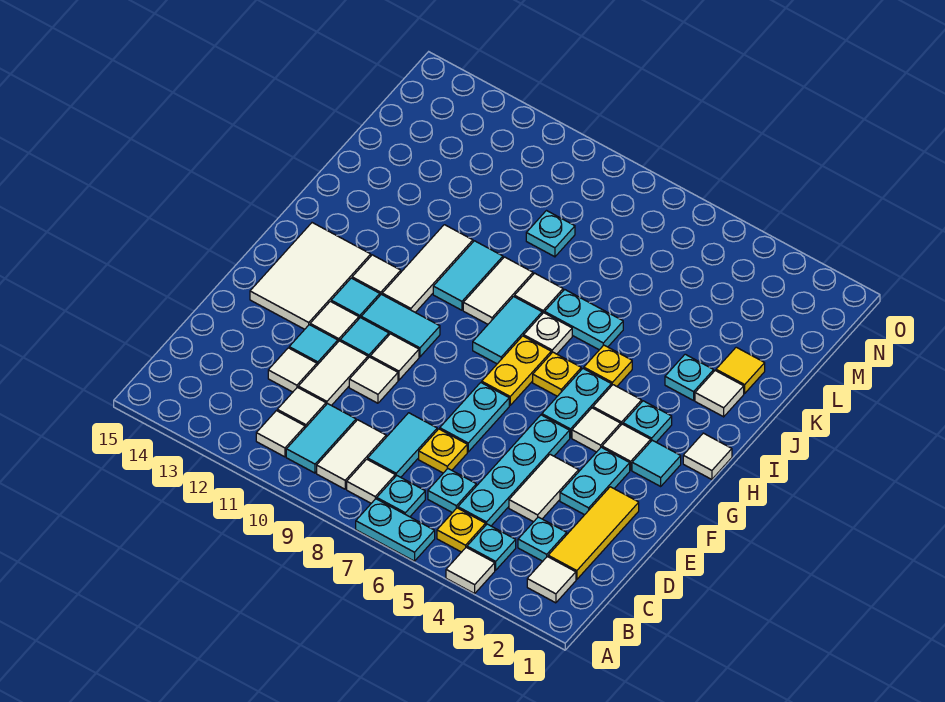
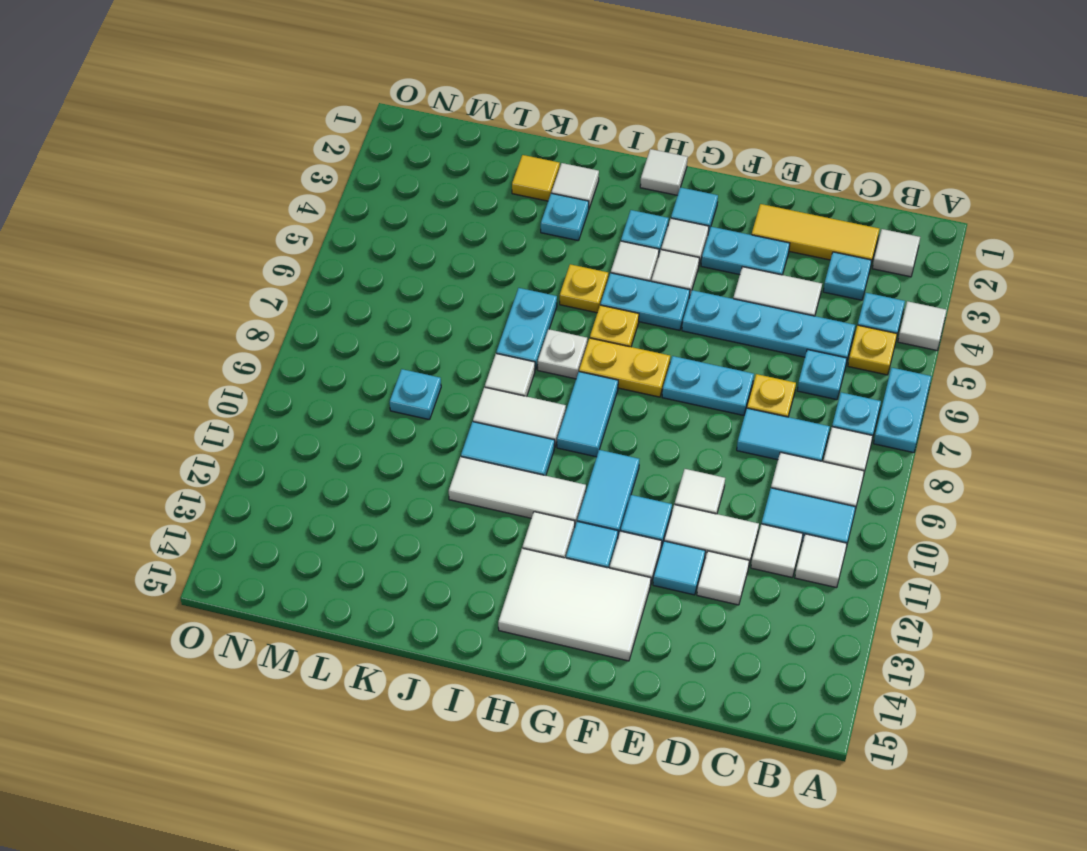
white 1x1 tile [370,334,419,380] -> none
cyan 1x2 tile [473,297,542,364] -> cyan 1x2 tile turned to [557,372,618,457]

